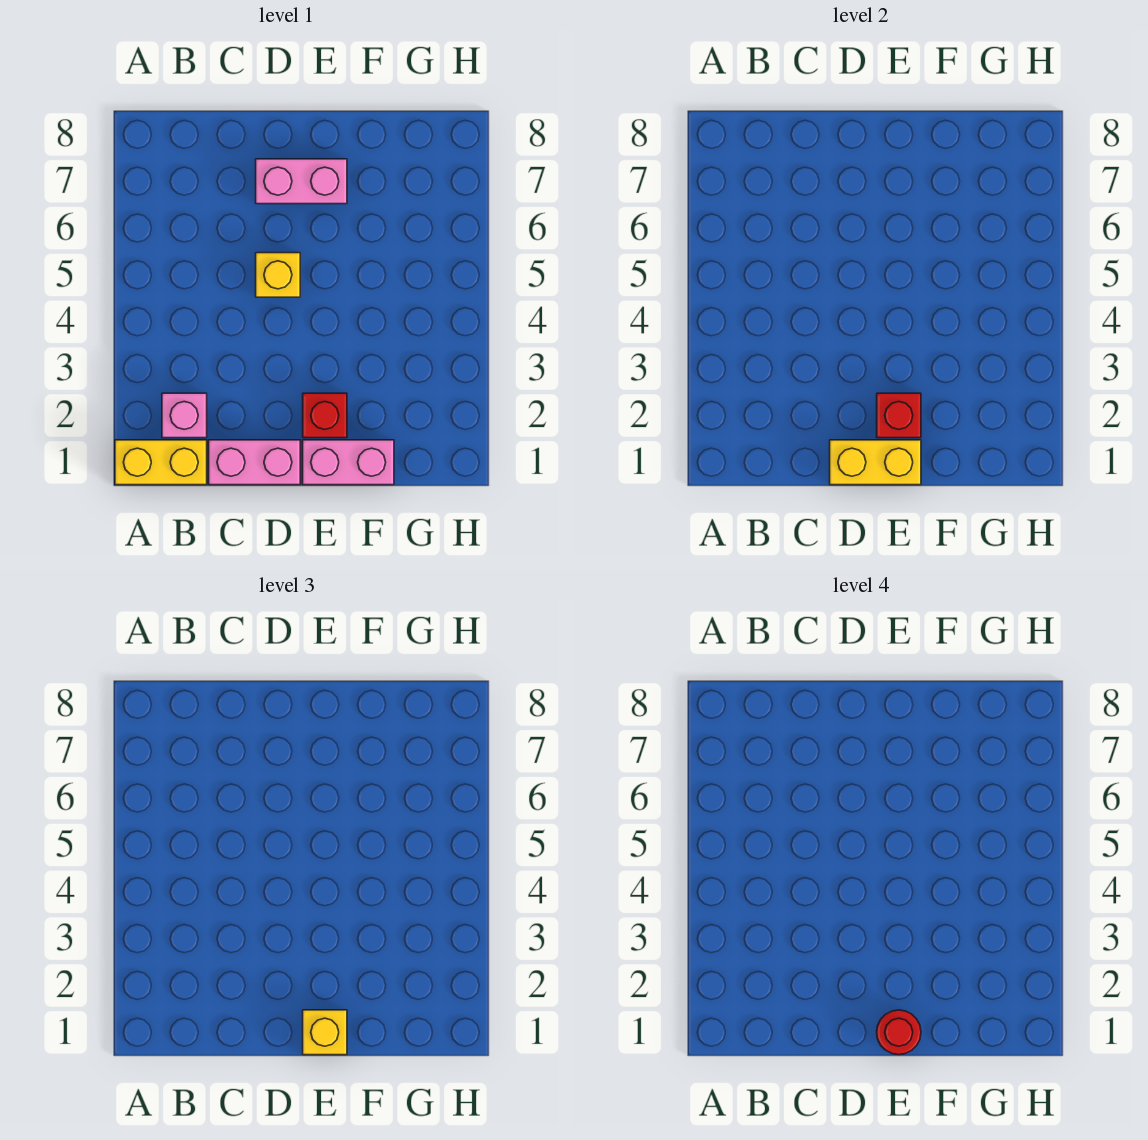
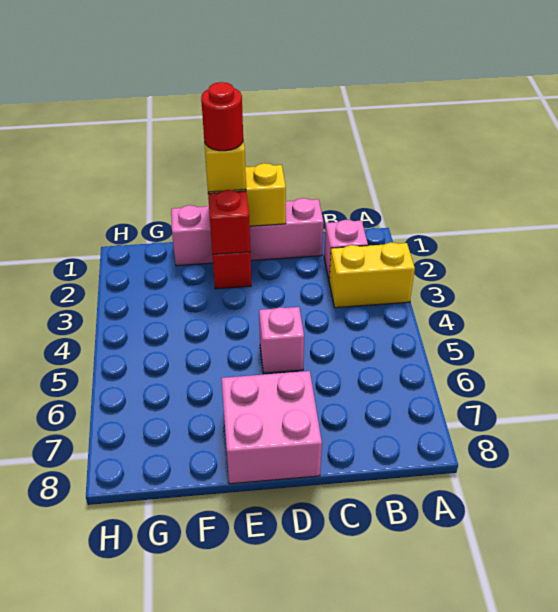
yellow 1x2 brick [115,440,207,485] -> yellow 1x2 brick moved to [329,242,415,308]
yellow 1x1 brick [256,253,300,297] -> pink 1x1 brick [259,307,304,373]
pink 1x2 brick [256,159,347,204] -> pink 2x2 brick [222,371,322,484]

